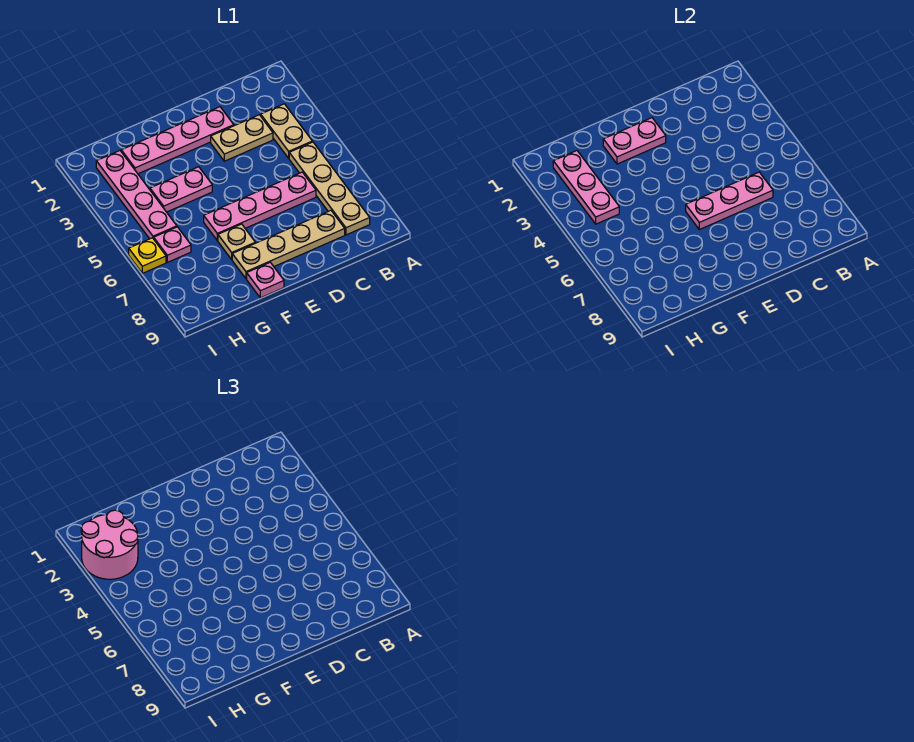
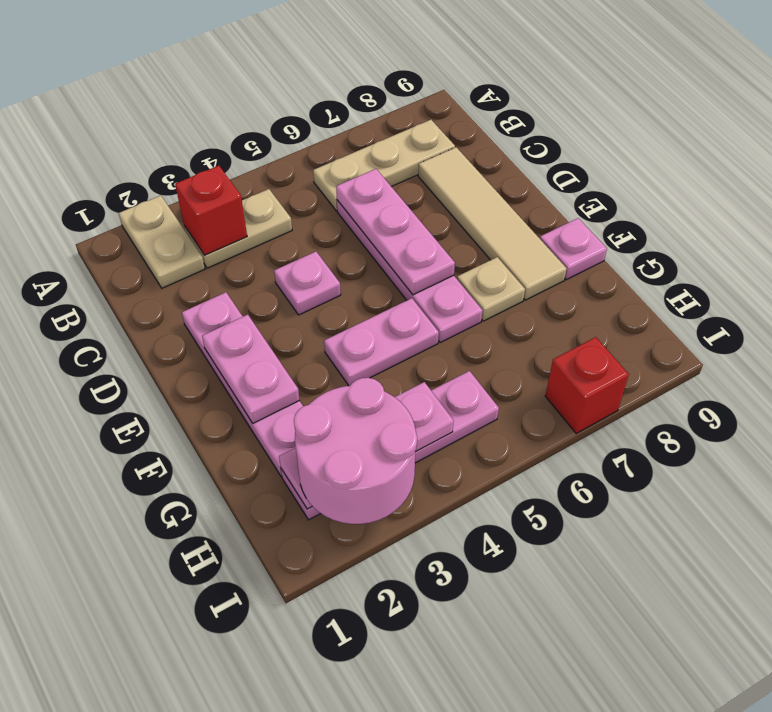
none -> red 1x1 brick [175,166,247,255]
tan 1x4 plate [289,142,370,235] -> tan 1x3 plate [313,120,455,211]
tan 1x2 plate [211,115,273,161] -> tan 1x2 plate moved to [119,195,205,288]
tan 1x4 plate [232,210,345,279] -> tan 1x4 tile [418,147,567,300]
pink 1x2 plate [150,167,212,212] -> pink 1x2 plate turned to [324,298,439,386]
pink 1x1 plate [154,227,191,262] -> pink 1x1 plate moved to [274,252,341,315]
yellow 1x1 plate [129,238,166,273] -> none
none -> red 1x1 brick [545,337,629,433]

